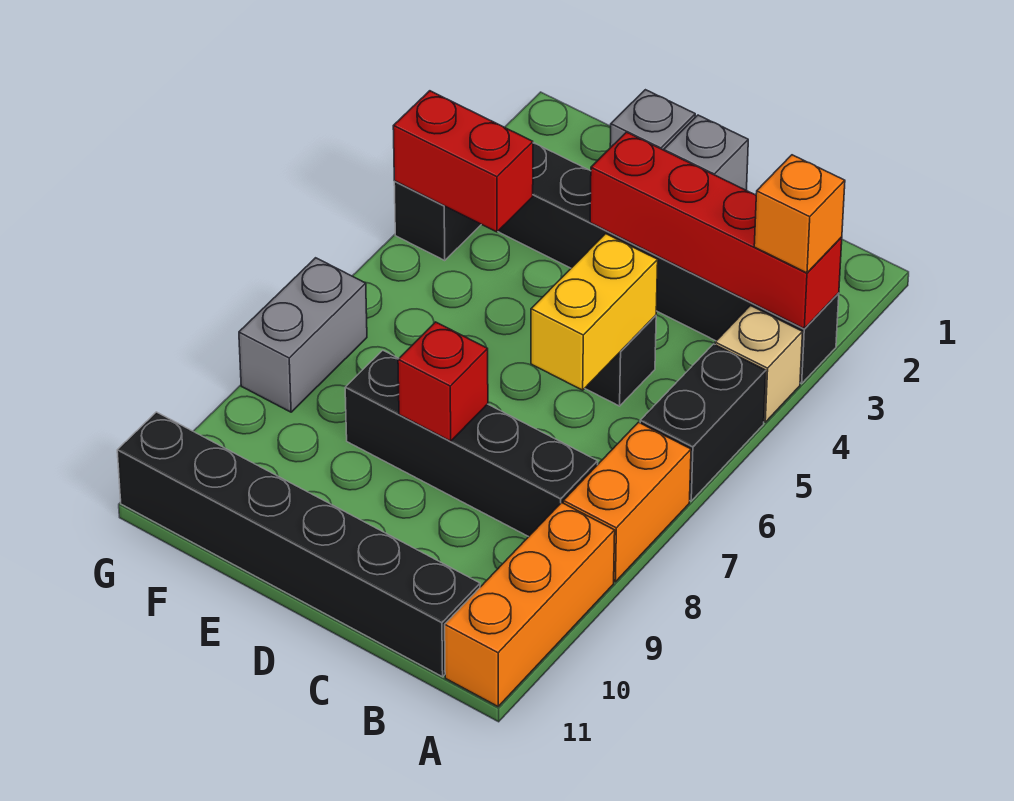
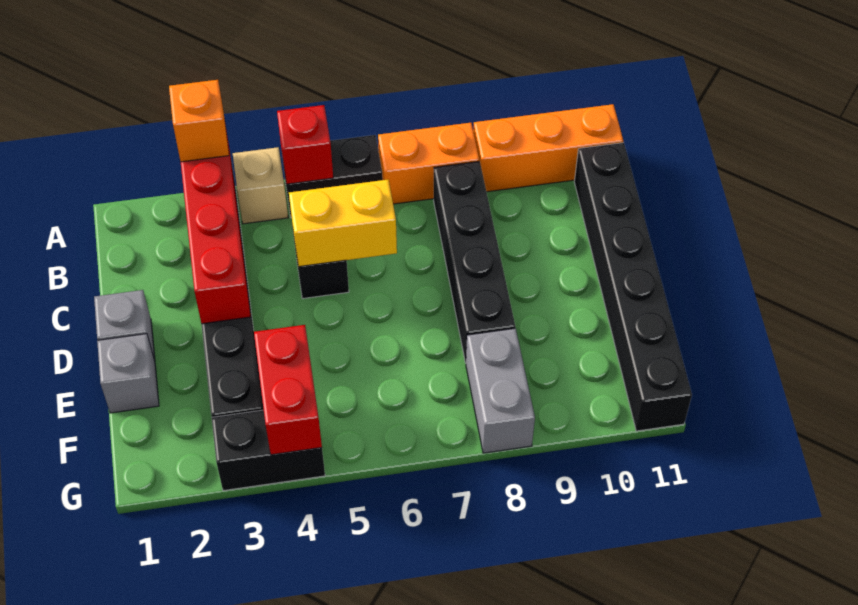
red 1x1 brick [398,322,488,441] -> red 1x1 brick moved to [277,105,333,184]
grey 1x2 brick [239,258,367,412] -> grey 1x2 brick turned to [466,328,535,453]

